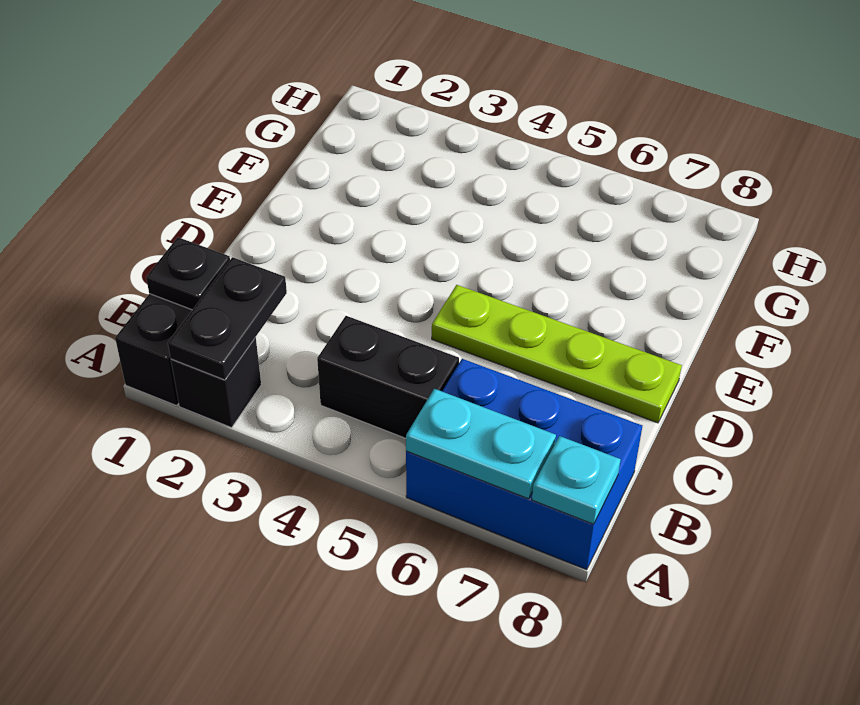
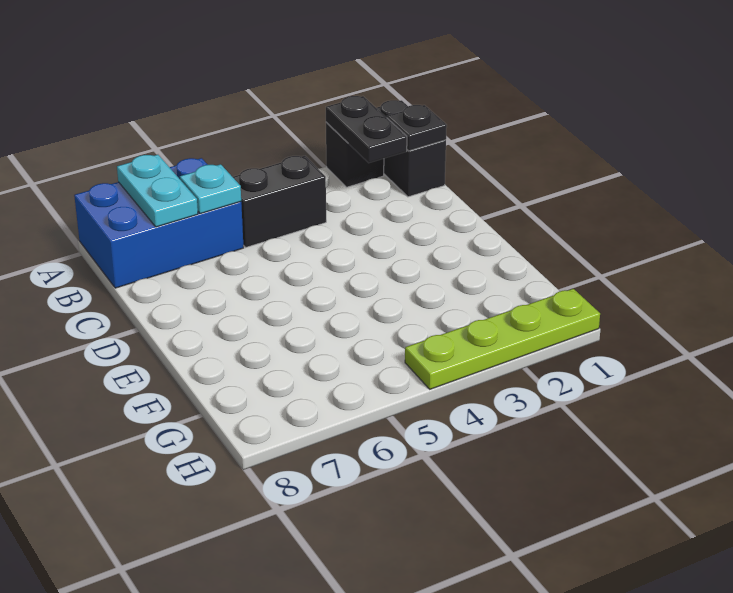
cyan 1x2 plate [406,389,556,499] -> cyan 1x2 plate turned to [117,155,198,227]
cyan 1x1 plate [532,436,621,524] -> cyan 1x1 plate moved to [180,164,241,214]
lime 1x4 plate [432,285,682,423] -> lime 1x4 plate moved to [405,289,600,389]

